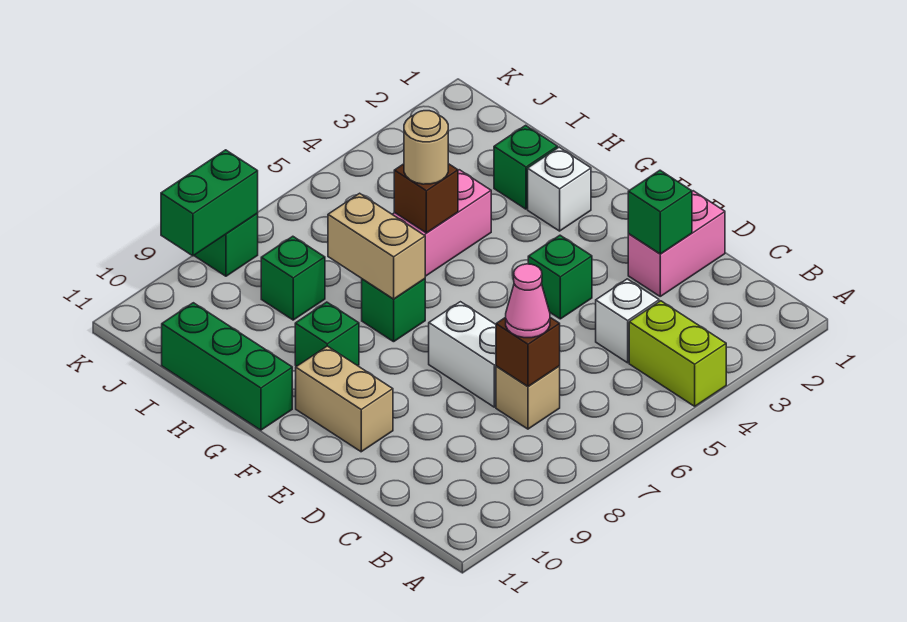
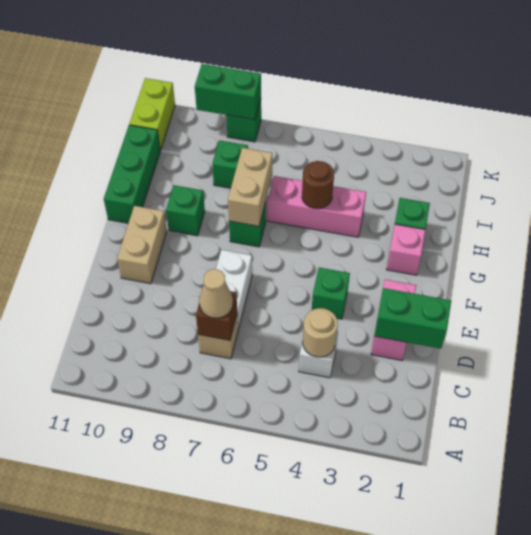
lime 1x2 brick [629,301,726,406] -> lime 1x2 brick moved to [129,78,175,151]
pink 1x1 cone [506,264,550,338] -> tan 1x1 cone [199,269,233,318]
pink 1x2 brick [628,191,725,296] -> pink 1x2 brick turned to [371,279,416,360]
green 1x1 brick [628,170,692,254] -> green 1x2 brick [374,288,451,349]
white 1x1 brick [528,147,591,231] -> pink 1x1 brick [386,224,425,275]
brown 1x1 brick [394,164,458,233] -> brown 1x1 round brick [302,161,334,209]
tan 1x1 round brick [404,111,448,184] -> tan 1x1 round brick moved to [303,308,338,357]

